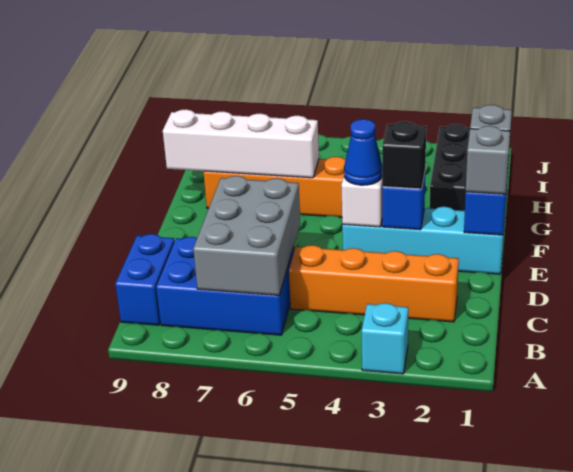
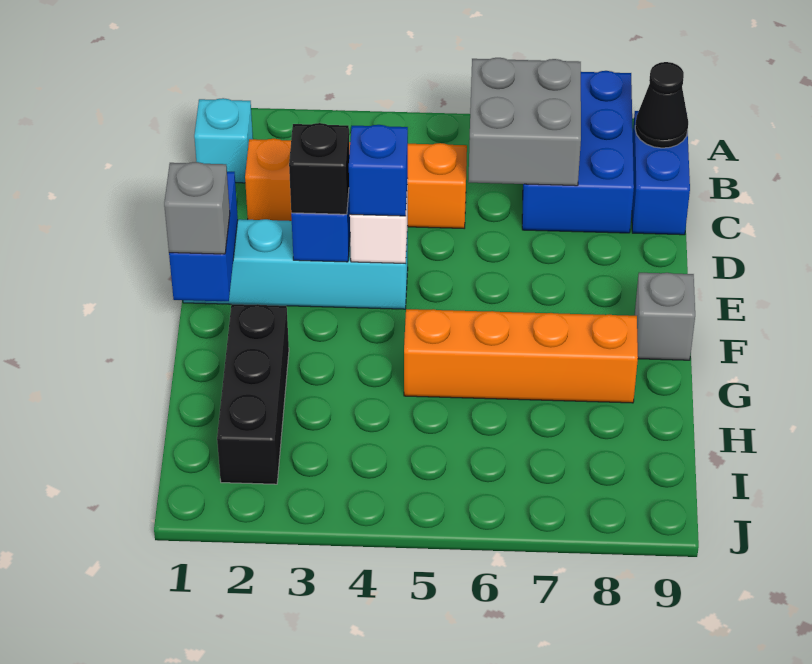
cyan 1x1 brick [362,303,408,374] -> cyan 1x1 brick moved to [194,98,253,183]
blue 2x3 brick [156,237,294,335] -> blue 2x3 brick turned to [522,71,634,233]
grey 2x3 brick [193,176,300,295] -> grey 2x2 brick [468,58,581,186]
none -> black 1x1 cone [635,62,688,148]
grey 1x1 brick [466,126,510,194] -> grey 1x1 brick moved to [635,273,695,360]
blue 1x1 cone [344,119,382,185] -> blue 1x1 brick [349,125,408,216]
white 1x4 brick [163,109,319,178] -> none

